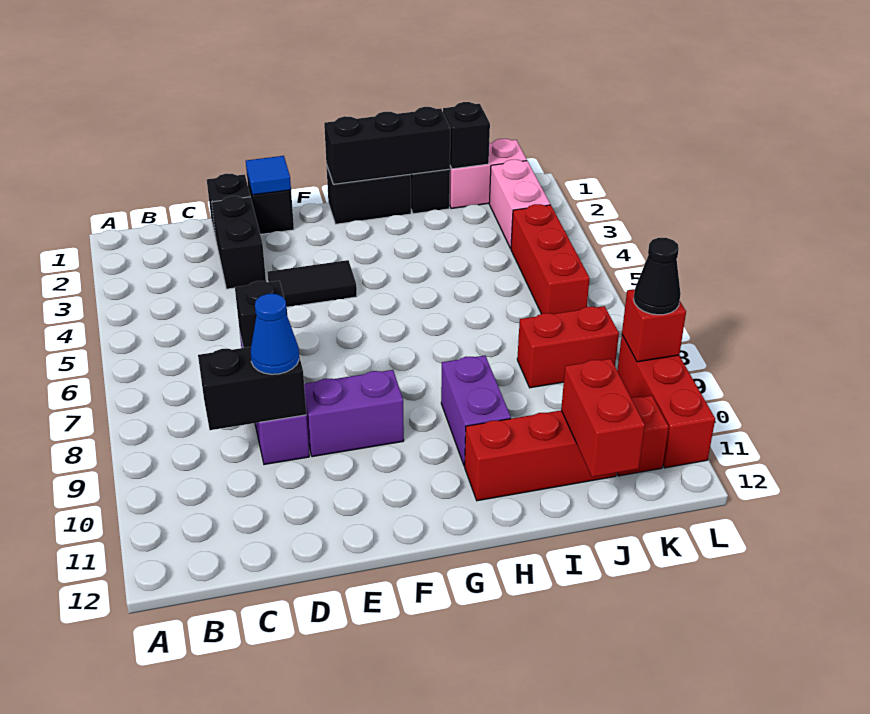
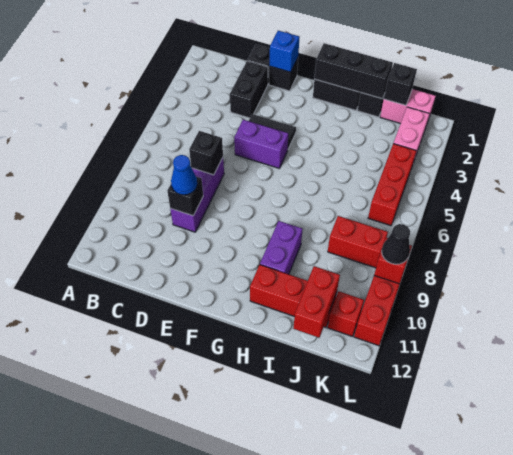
black 1x2 brick [198,347,306,430] -> black 1x1 brick [167,177,203,216]
blue 1x1 tile [246,156,291,195] -> blue 1x1 brick [270,31,300,72]
purple 1x2 brick [304,370,404,457] -> purple 1x2 brick moved to [234,120,288,168]

